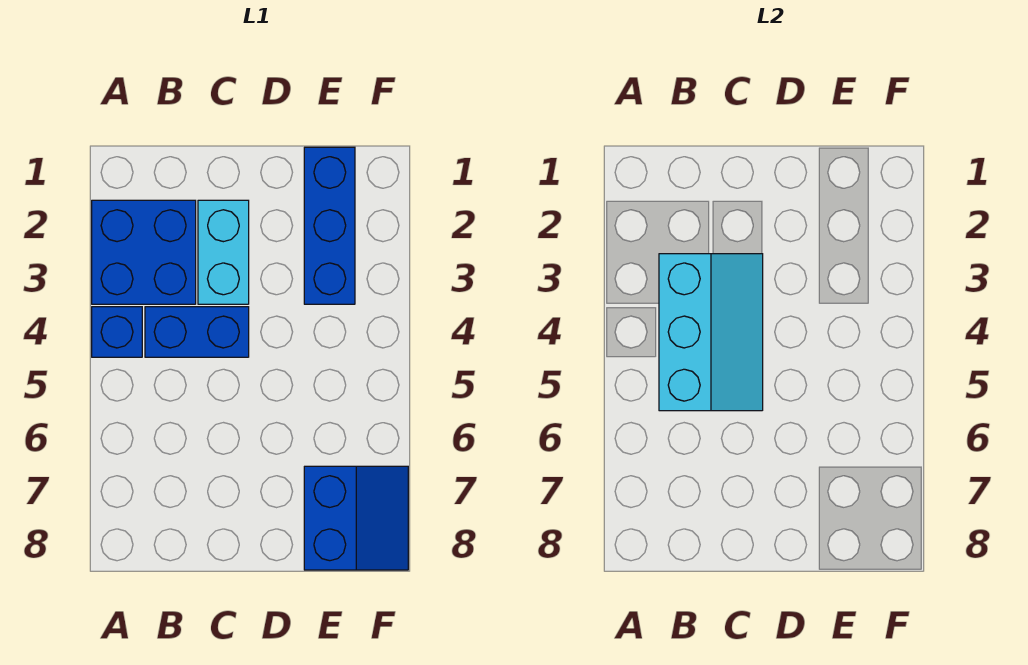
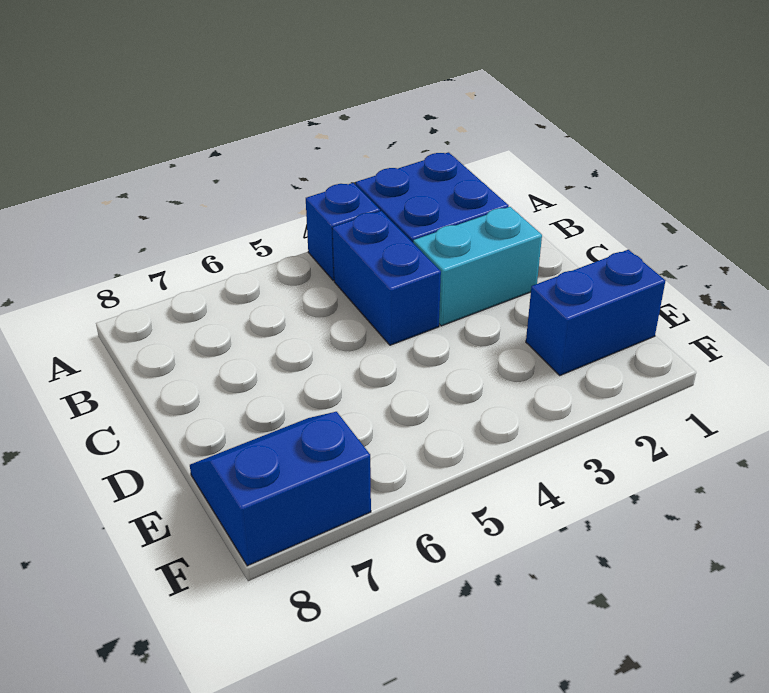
cyan 2x3 slope [659,254,763,411] -> none
blue 1x3 brick [304,147,355,304] -> blue 1x2 brick [526,250,665,375]
blue 2x2 slope [304,466,408,570] -> blue 2x2 slope turned to [190,412,371,566]

